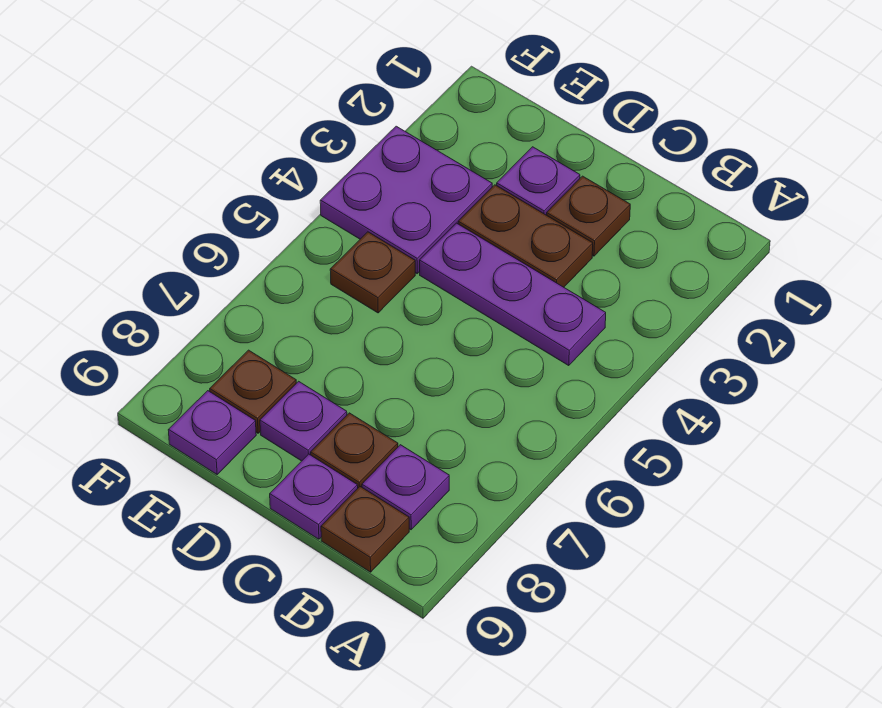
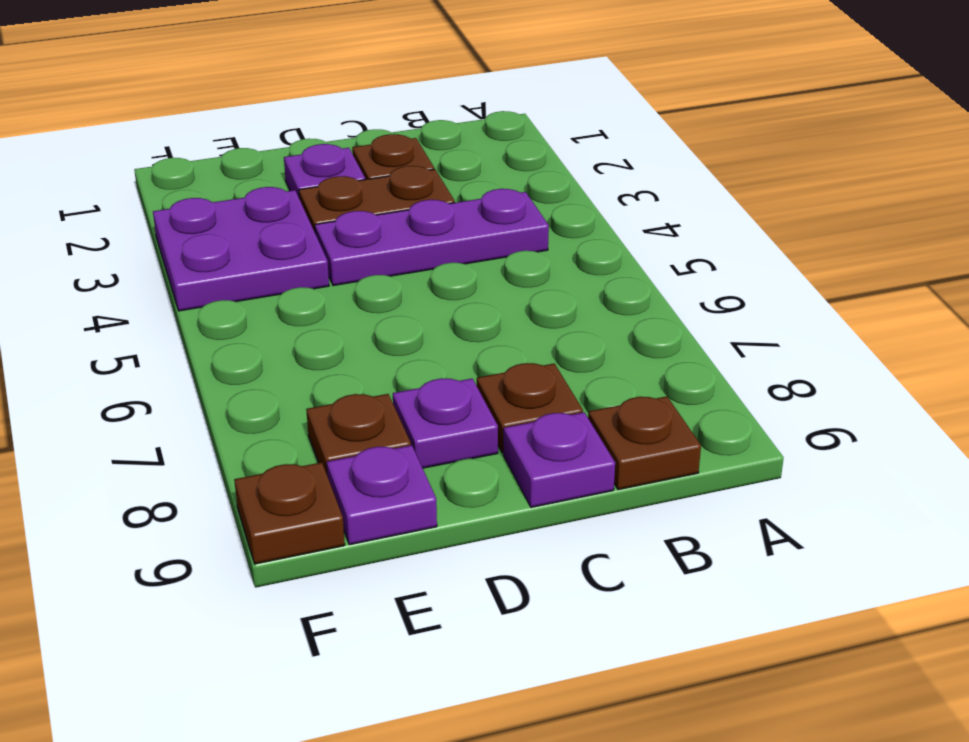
purple 1x1 plate [362,445,449,530] -> none
brown 1x1 plate [330,232,415,313] -> brown 1x1 plate moved to [234,462,345,564]

